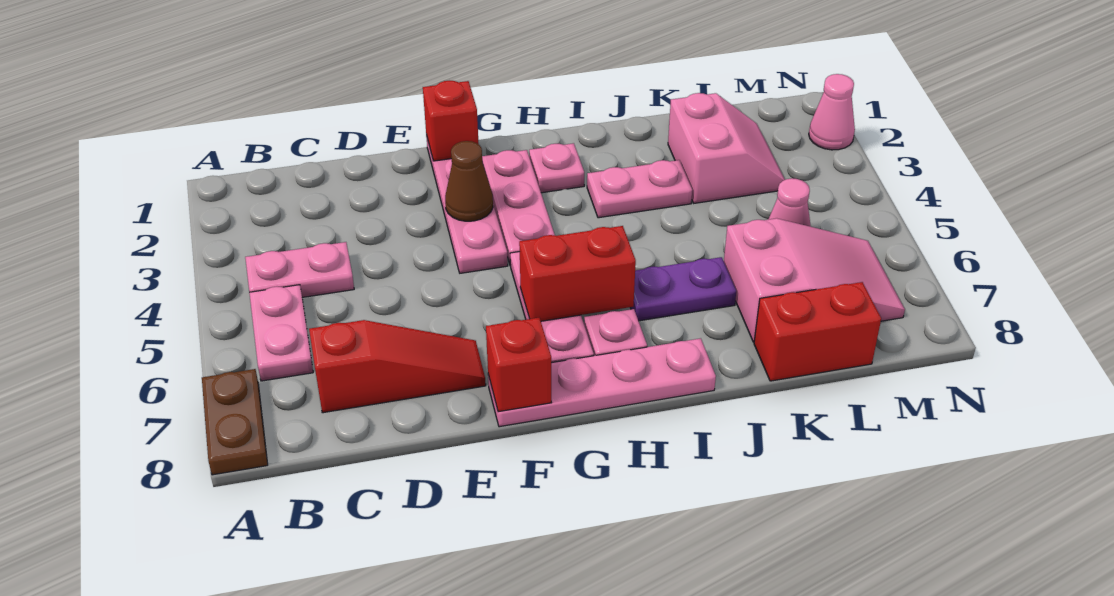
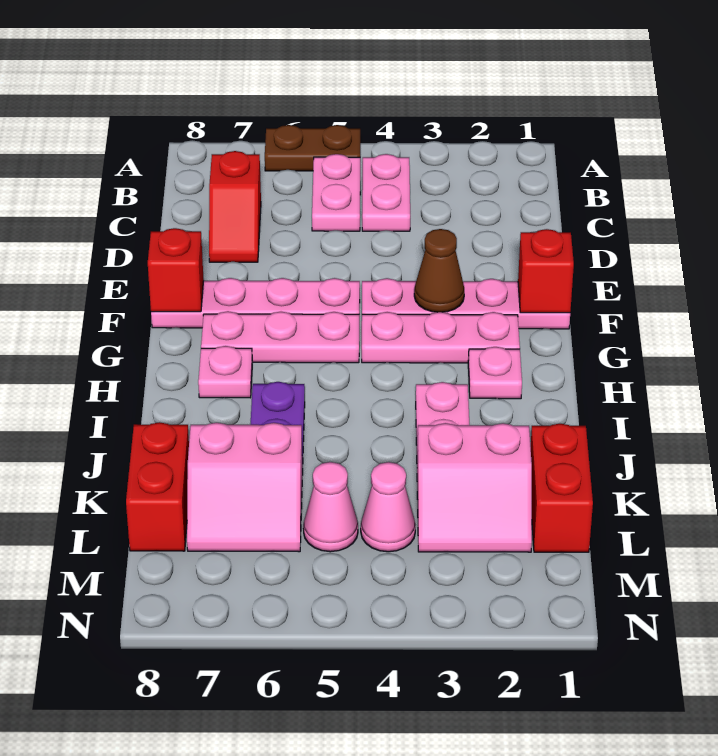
brown 1x2 plate [202,369,268,475] -> brown 1x2 plate moved to [265,125,360,171]
pink 1x2 plate [249,285,313,381] -> pink 1x2 plate turned to [312,154,360,231]
red 1x3 slope [309,320,486,413] -> red 1x2 slope [209,151,261,262]
pink 1x4 plate [488,338,716,427] -> pink 1x4 plate turned to [151,278,360,328]
red 1x2 brick [519,226,636,321] -> red 1x2 brick moved to [531,424,593,552]
pink 2x3 slope [724,218,905,342] -> pink 2x2 slope [187,423,303,552]
pink 1x1 cone [809,74,855,150] -> pink 1x1 cone moved to [361,462,415,552]

